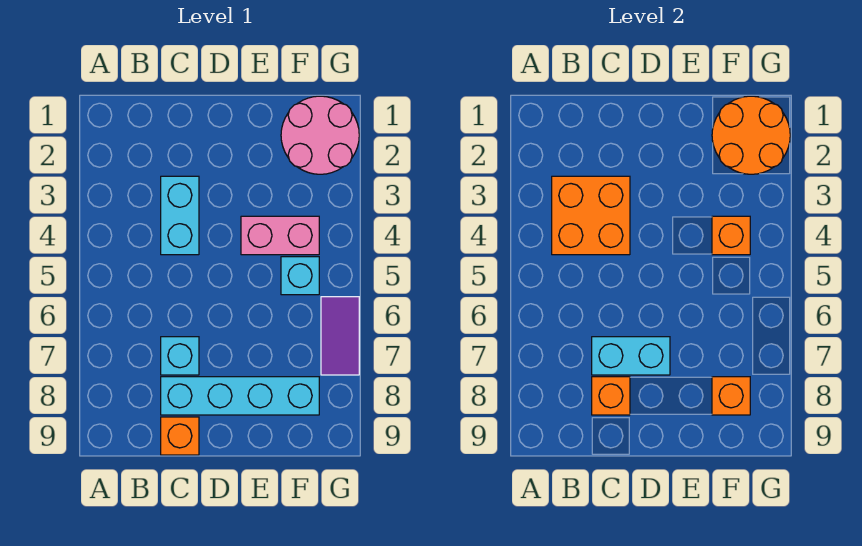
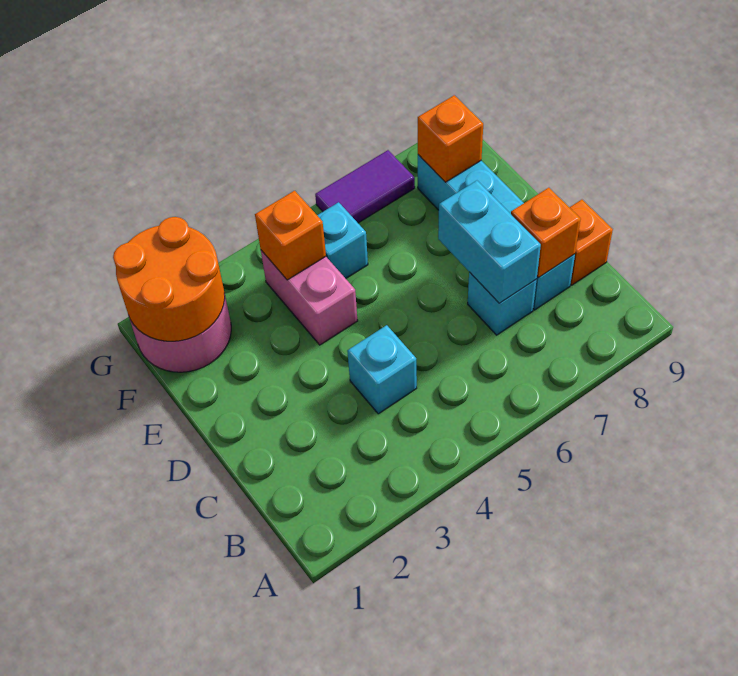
orange 2x2 brick [552,176,630,255] -> none
cyan 1x2 brick [161,176,199,255] -> cyan 1x1 brick [347,325,417,414]

